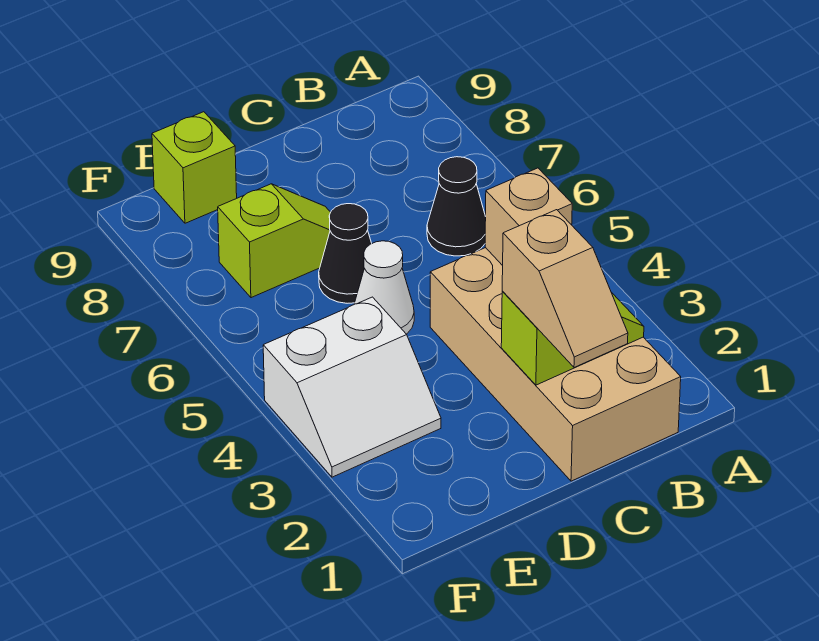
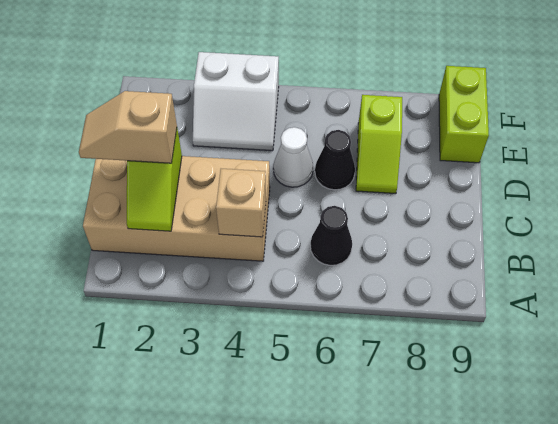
white 2x2 slope [263,297,441,477] -> white 2x2 slope turned to [193,52,279,151]
lime 1x1 brick [152,112,237,223] -> lime 1x2 brick [439,66,489,163]

